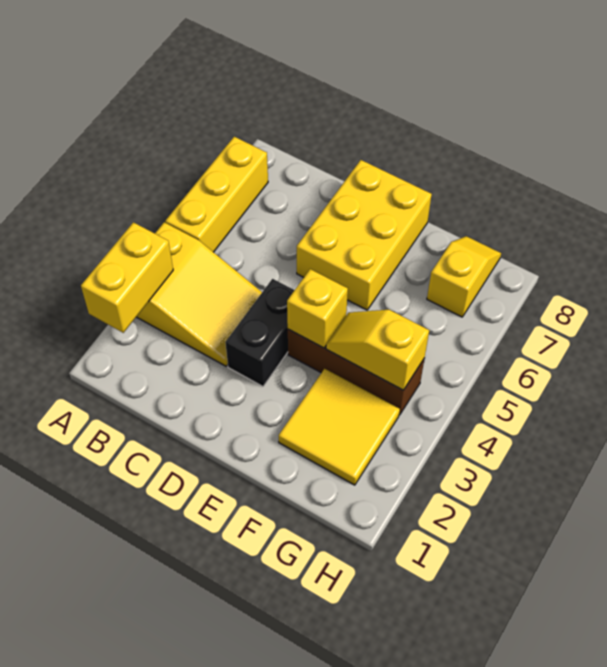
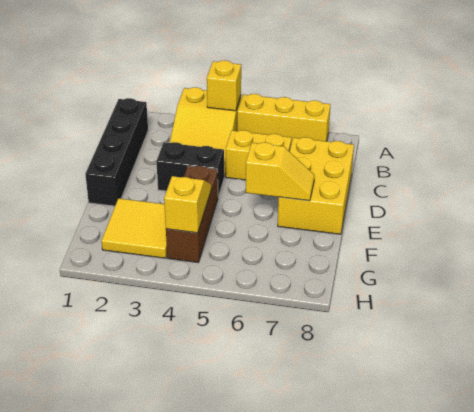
yellow 1x2 brick [81,222,173,333] -> yellow 1x2 brick moved to [226,130,291,180]
none -> black 1x4 brick [85,98,148,206]
yellow 2x3 brick [297,160,432,310] -> yellow 2x3 brick turned to [278,137,354,234]
yellow 1x1 brick [287,269,348,348] -> yellow 1x1 brick moved to [207,60,241,111]
yellow 1x2 slope [427,236,501,317] -> yellow 1x2 slope moved to [246,142,315,201]

